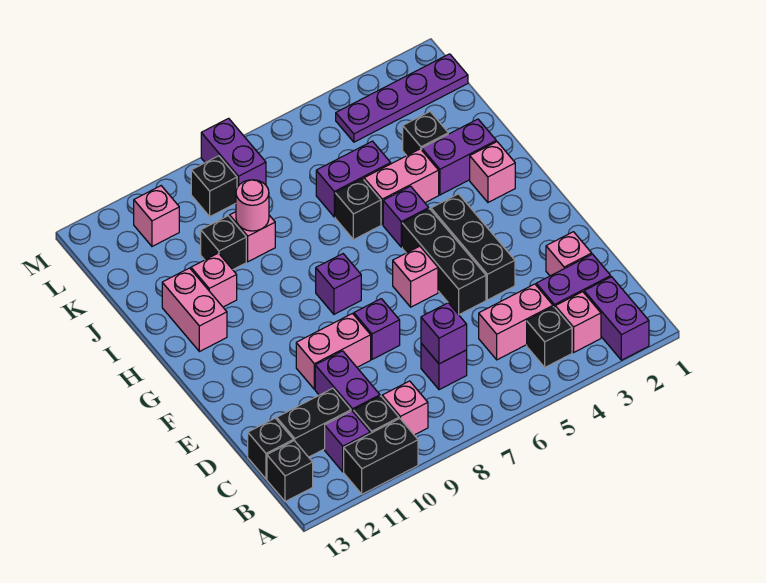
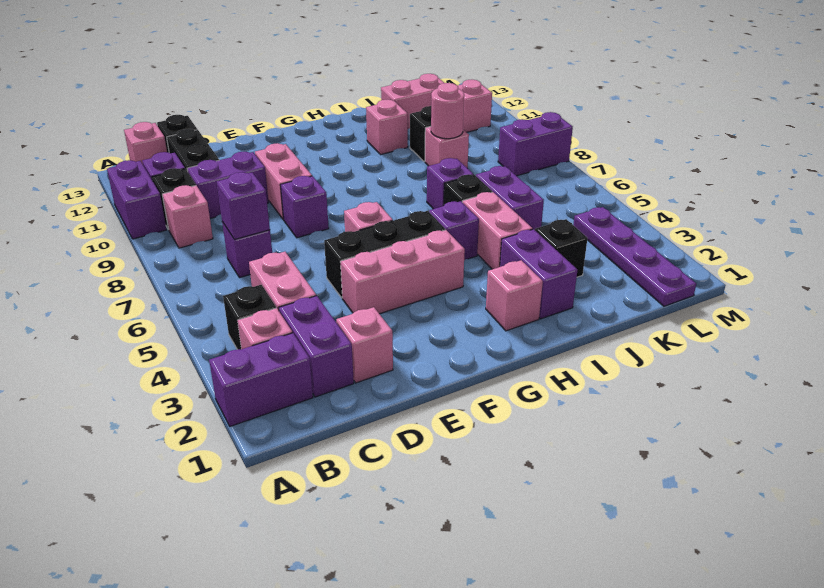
black 1x2 brick [344,419,418,494] -> purple 1x2 brick [107,160,167,239]
black 1x1 brick [267,441,313,502] -> pink 1x1 brick [124,122,167,164]
black 1x3 brick [431,194,515,300] -> pink 1x3 brick [340,230,465,314]
purple 1x1 brick [316,254,361,314] -> purple 1x1 brick moved to [427,158,474,209]
pink 1x2 brick [162,268,227,352] -> pink 1x2 brick moved to [381,74,444,129]
black 1x1 brick [191,156,237,217] -> none

